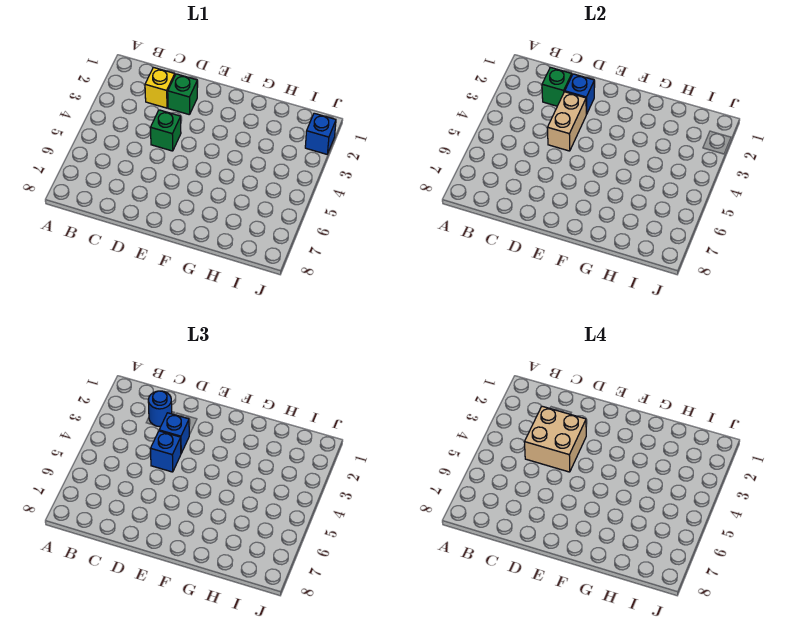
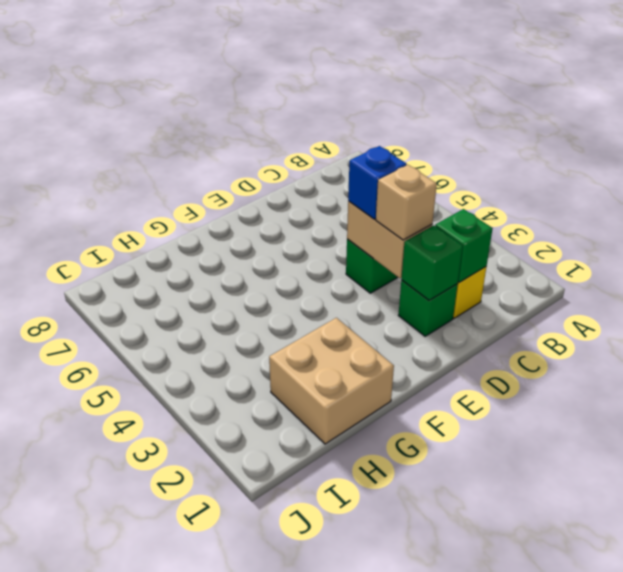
blue 1x1 round brick [148,391,172,427] -> none
tan 2x2 brick [525,406,586,472] -> tan 2x2 brick moved to [269,318,394,444]
blue 1x1 brick [565,74,594,114] -> green 1x1 brick [401,226,463,300]
blue 1x1 brick [159,413,189,453] -> tan 1x1 brick [376,165,437,240]
blue 1x1 brick [305,113,336,154] -> none

